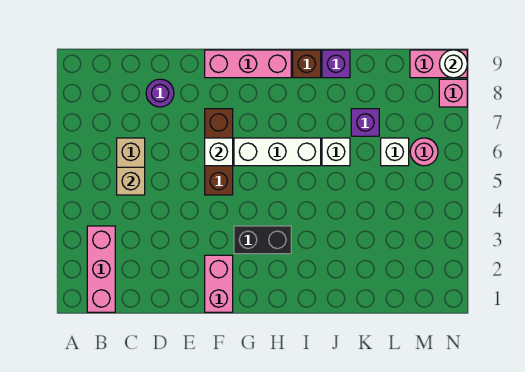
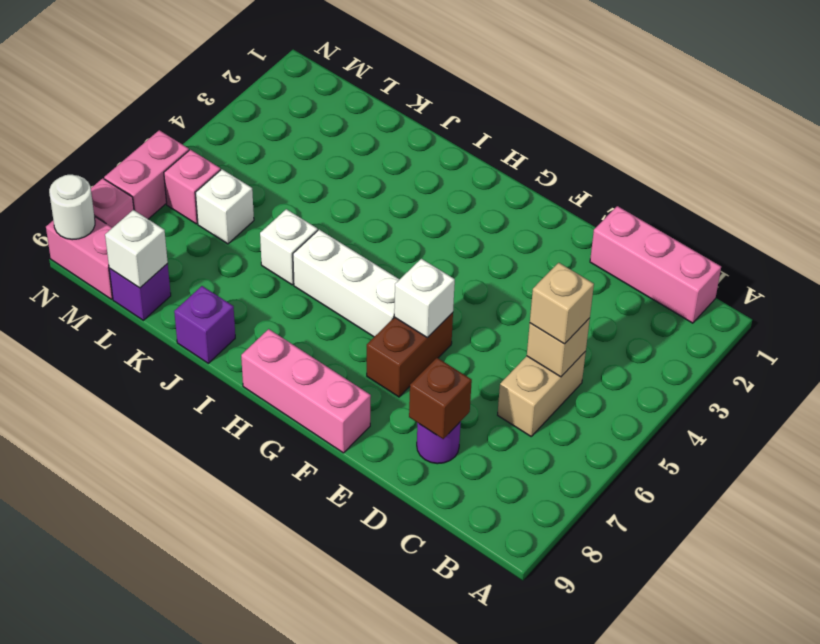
pink 1x3 brick [87,226,115,312] -> pink 1x3 brick turned to [590,206,721,323]
none -> tan 1x1 brick [530,263,594,344]
pink 1x2 brick [205,255,233,312] -> pink 1x2 brick moved to [104,130,189,219]
brown 1x3 brick [205,109,233,195] -> brown 1x2 brick [367,313,453,397]
black 1x2 brick [234,226,291,254] -> none
brown 1x1 brick [293,50,321,78] -> brown 1x1 brick moved to [409,358,472,439]
purple 1x1 brick [351,109,379,136] -> purple 1x1 brick moved to [109,264,171,320]
none -> white 1x1 brick [105,210,168,288]
pink 1x1 round brick [410,138,438,166] -> pink 1x1 brick [164,150,220,224]

